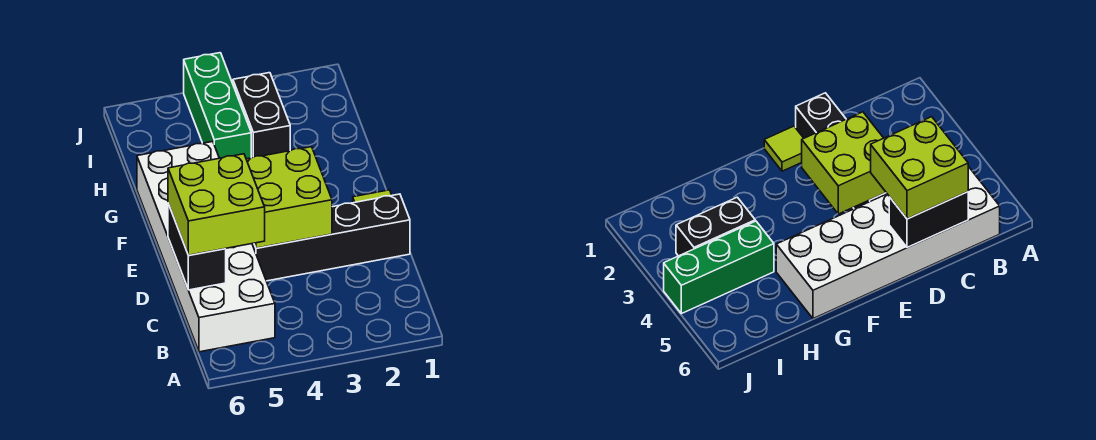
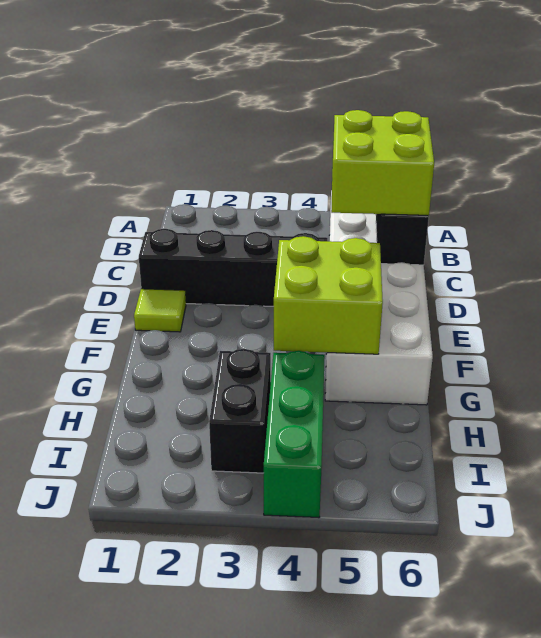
lime 2x2 brick [246,147,332,248] -> lime 2x2 brick moved to [274,236,383,354]

